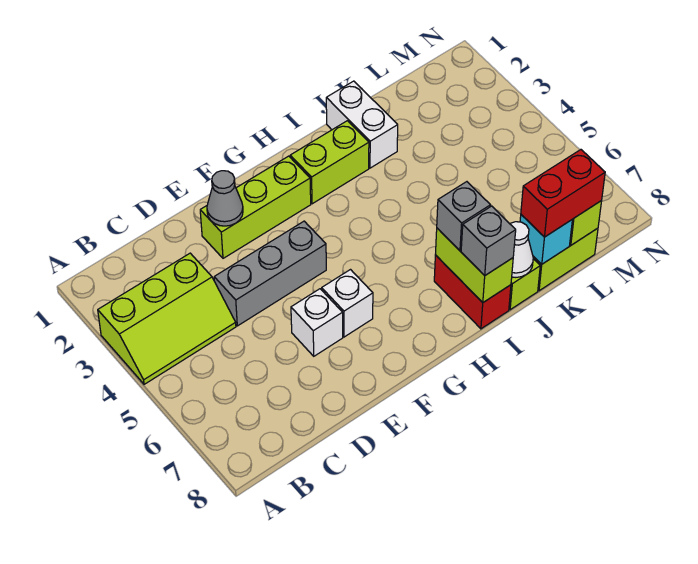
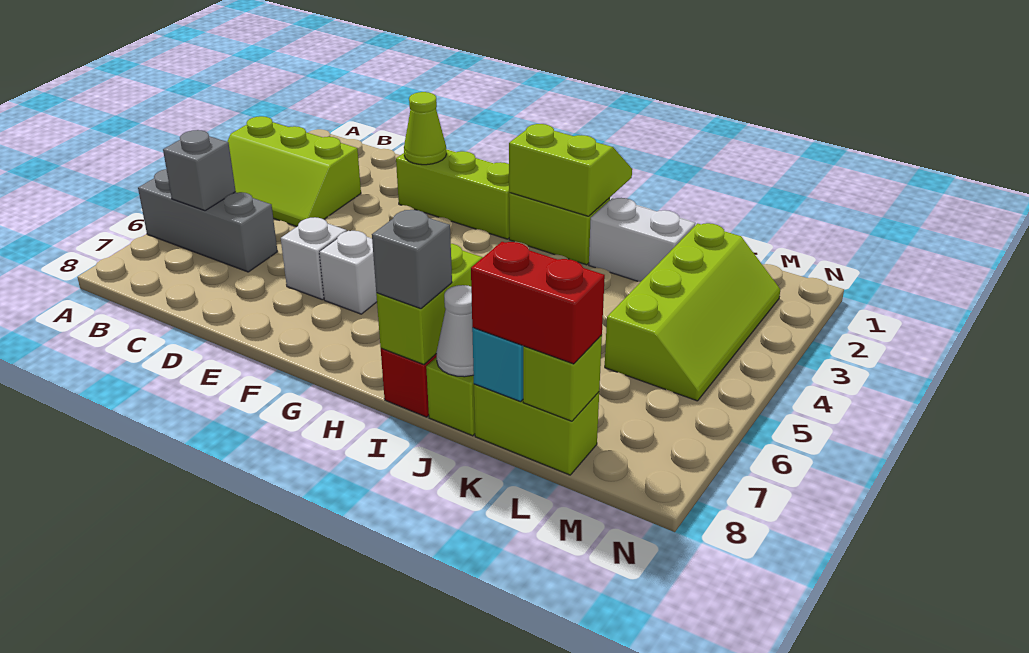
grey 1x3 brick [214,221,326,326] -> grey 1x3 brick moved to [138,169,278,272]
grey 1x1 cone [207,171,243,226] -> lime 1x1 cone [404,92,446,165]
none -> lime 2x2 slope [509,124,632,216]
grey 1x1 brick [437,182,490,250] -> grey 1x1 brick moved to [163,130,236,211]
white 1x2 brick [326,81,398,168] -> white 1x2 brick turned to [589,198,695,282]
none -> lime 2x4 slope [605,223,780,401]

